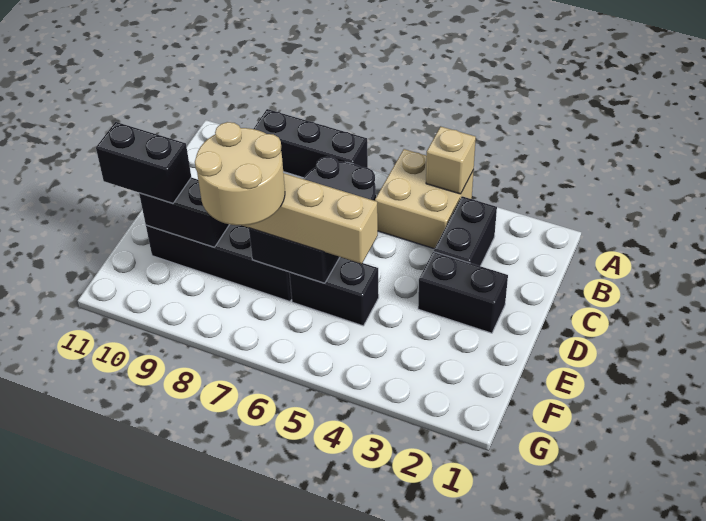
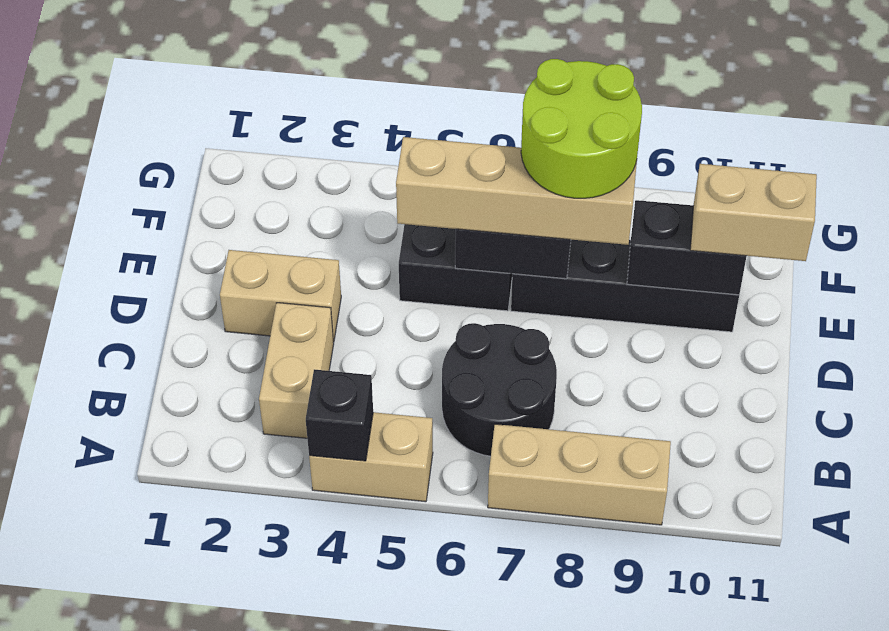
tan 2x2 brick [375,149,474,249] -> tan 1x2 brick [309,412,433,502]
tan 1x1 brick [426,127,476,194] -> black 1x1 brick [306,369,373,461]
black 1x3 brick [254,109,368,178] -> tan 1x3 brick [488,424,671,525]
black 1x2 brick [434,196,497,266] -> tan 1x2 brick [259,303,334,438]
black 1x2 brick [418,252,508,333] -> tan 1x2 brick [220,250,341,342]
tan 2x2 round brick [195,122,285,225] -> lime 2x2 round brick [521,59,642,198]
black 1x2 brick [96,122,191,203] -> tan 1x2 brick [690,164,817,261]

